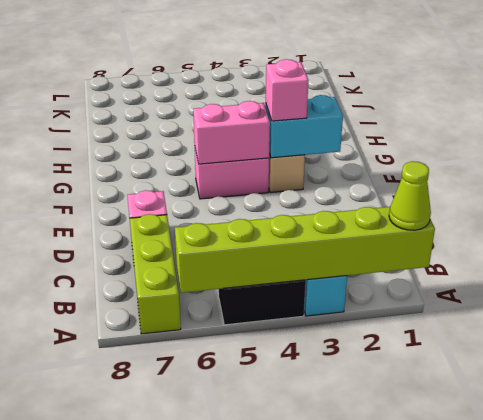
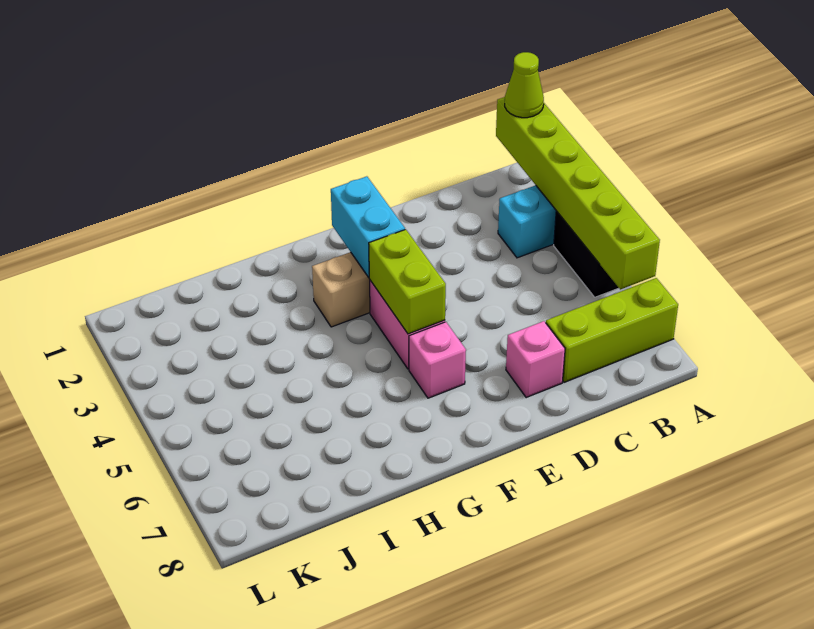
pink 1x1 brick [266,59,309,121] -> pink 1x1 brick moved to [409,322,466,398]
pink 1x2 brick [193,101,270,164] -> lime 1x2 brick [369,229,446,334]

